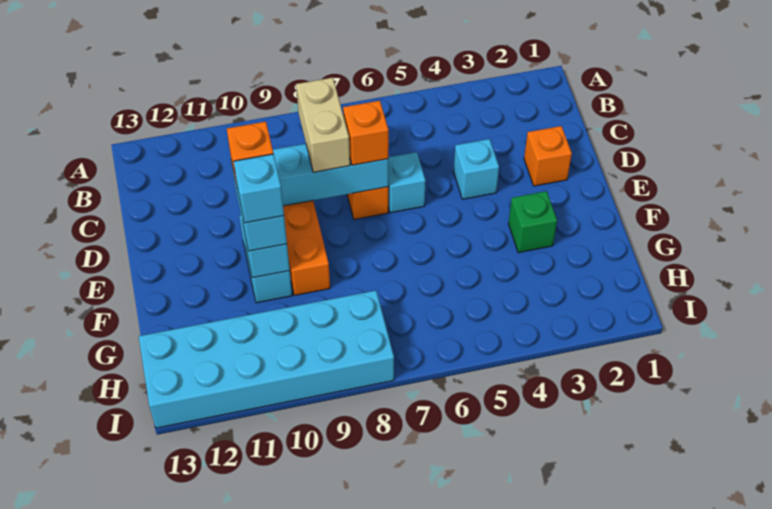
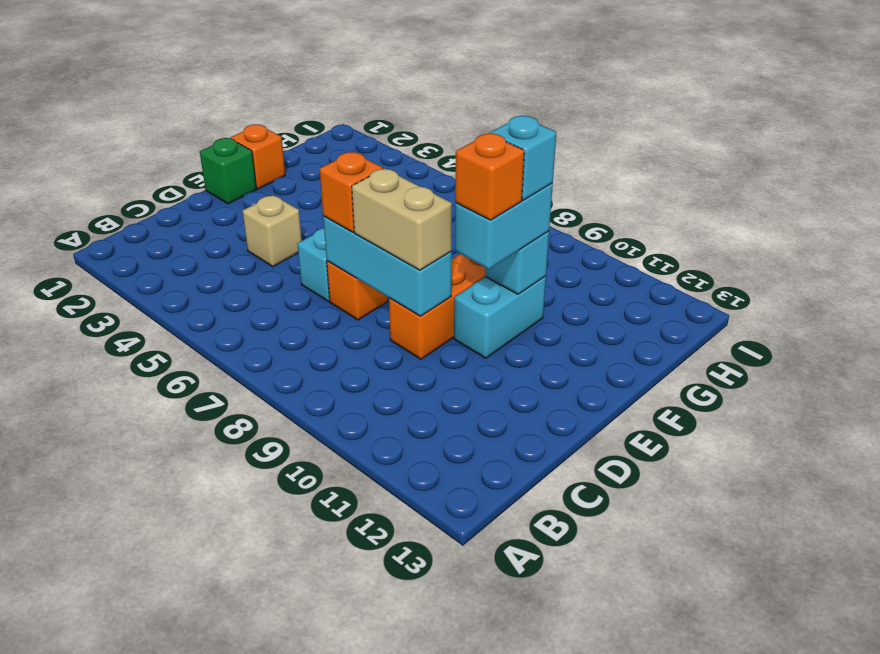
tan 1x2 brick [296,78,350,172] -> tan 1x2 brick turned to [352,169,452,270]
orange 1x1 brick [524,126,572,186] -> orange 1x1 brick moved to [231,124,285,189]
cyan 1x1 brick [454,139,499,199] -> tan 1x1 brick [243,195,302,266]
green 1x1 brick [508,191,557,253] -> green 1x1 brick moved to [200,138,256,204]
cyan 2x6 brick [139,291,394,428] -> none

